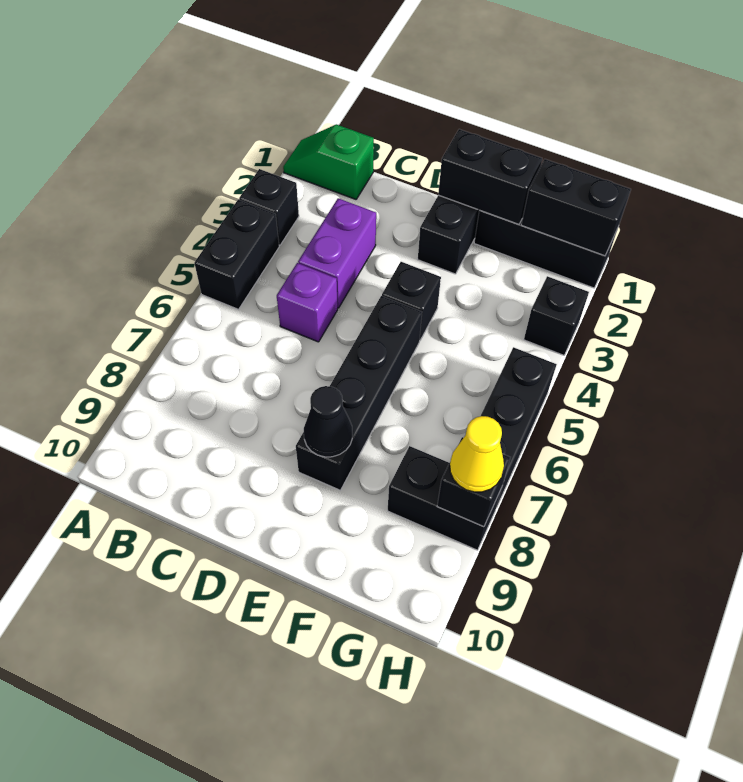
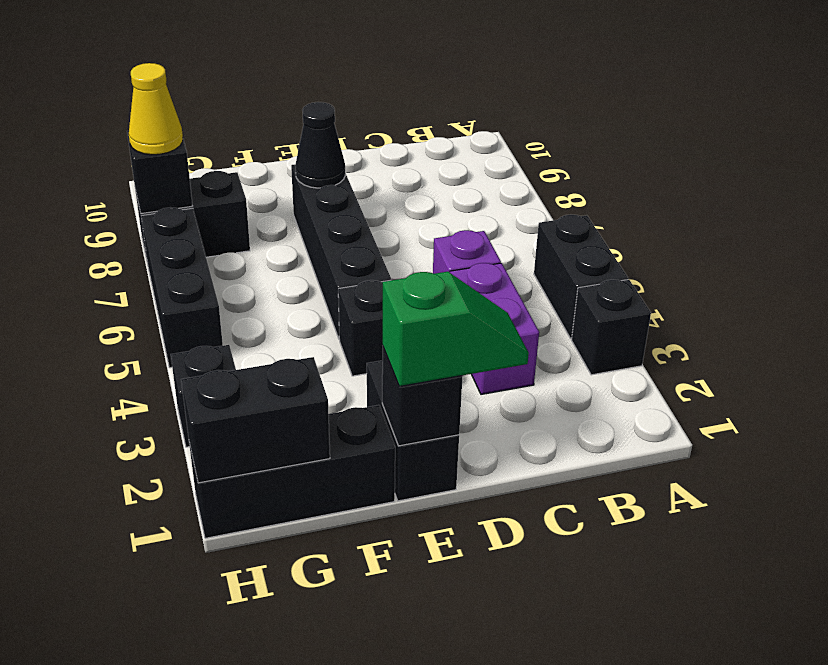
green 1x2 slope [283,124,374,199] -> green 1x2 slope moved to [383,272,529,386]
black 1x2 brick [438,129,542,225] -> black 1x1 brick [382,347,463,446]

